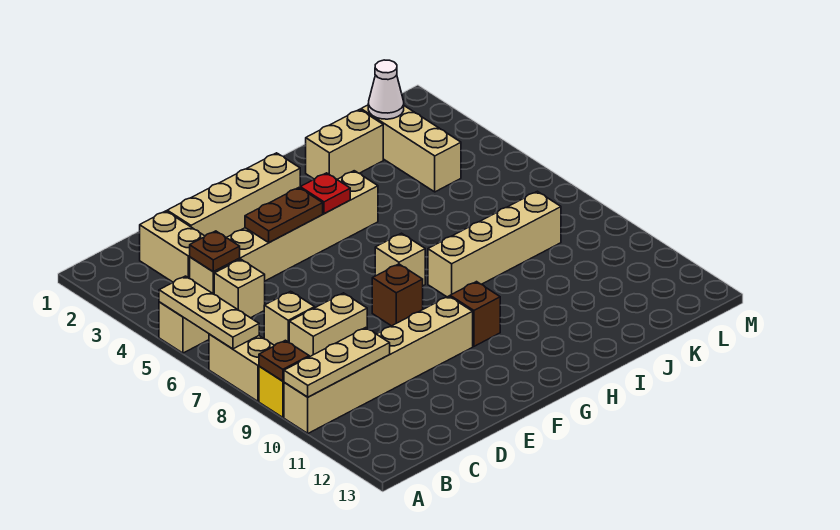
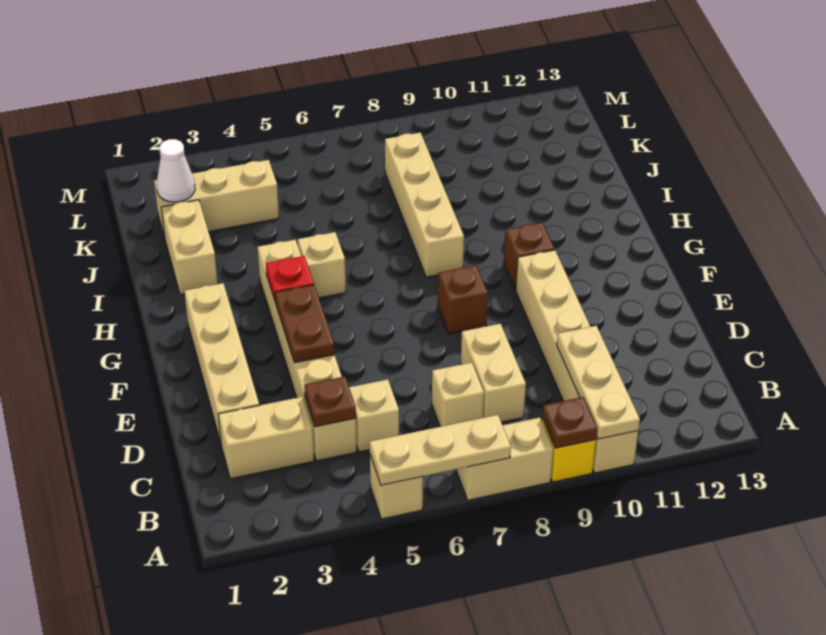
tan 1x1 brick [375,233,425,286] -> tan 1x1 brick moved to [298,232,346,298]

